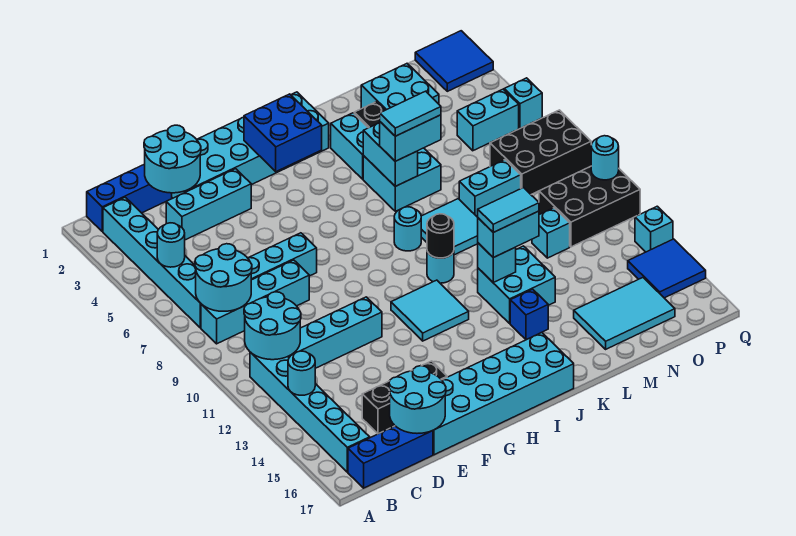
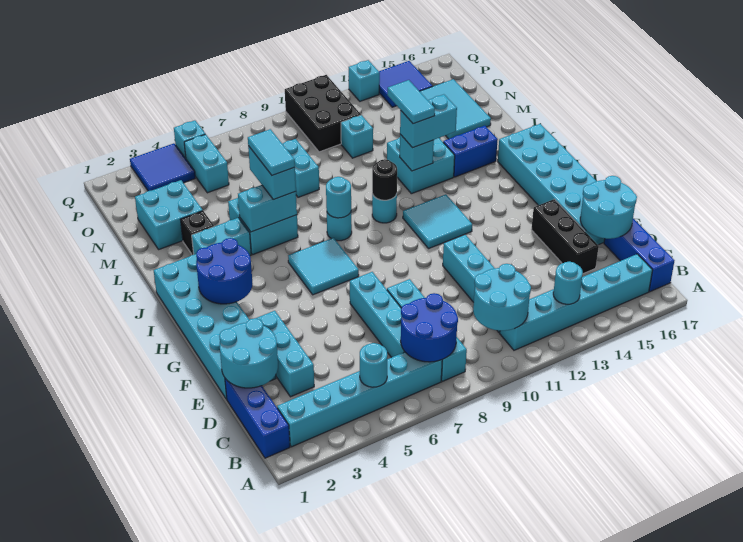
cyan 2x2 round brick [195,244,252,311] -> blue 2x2 round brick [401,293,458,362]
blue 2x2 brick [244,94,322,172] -> blue 2x2 round brick [196,238,253,304]
cyan 2x2 tile [421,199,478,255] -> cyan 2x2 tile moved to [288,238,359,295]
cyan 1x2 brick [478,211,539,258] -> cyan 1x2 brick turned to [400,94,457,148]
blue 1x1 brick [510,289,548,340] -> blue 1x2 brick [443,126,498,177]
black 2x3 brick [490,110,591,194] -> none
blue 2x2 tile [415,31,493,91] -> blue 2x2 tile moved to [130,143,195,191]
cyan 1x1 round brick [591,136,619,180] -> cyan 1x1 round brick moved to [326,177,351,218]

